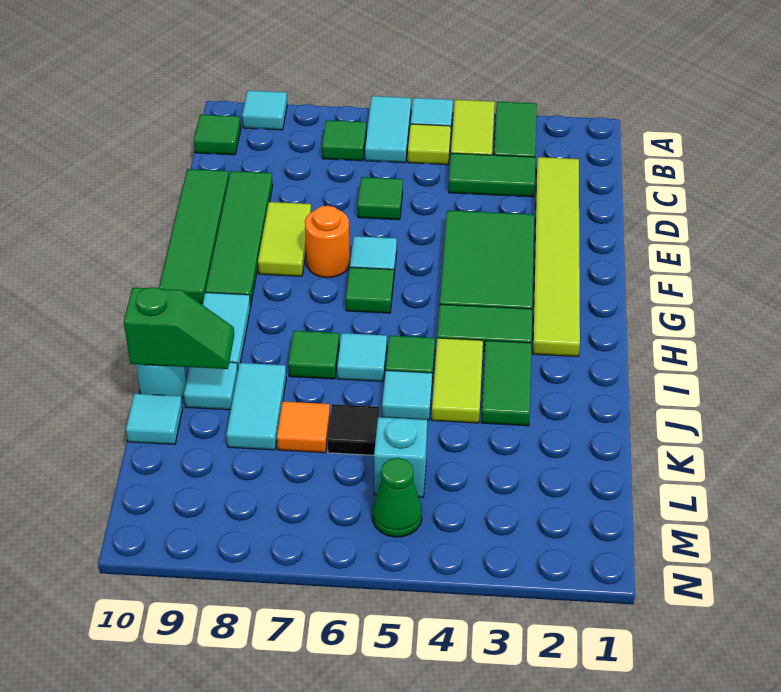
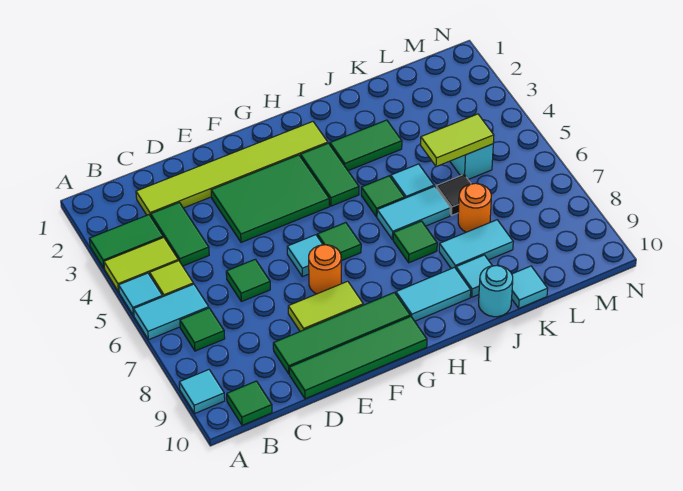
lime 1x2 tile [432,338,483,423] -> lime 1x2 tile moved to [421,114,494,167]
cyan 1x1 tile [337,333,387,382] -> cyan 1x2 tile [377,186,450,240]
green 1x2 slope [124,287,234,369] -> none
orange 1x1 tile [277,402,330,453] -> orange 1x1 round brick [458,183,491,232]
green 1x1 cone [372,458,422,537] -> none

